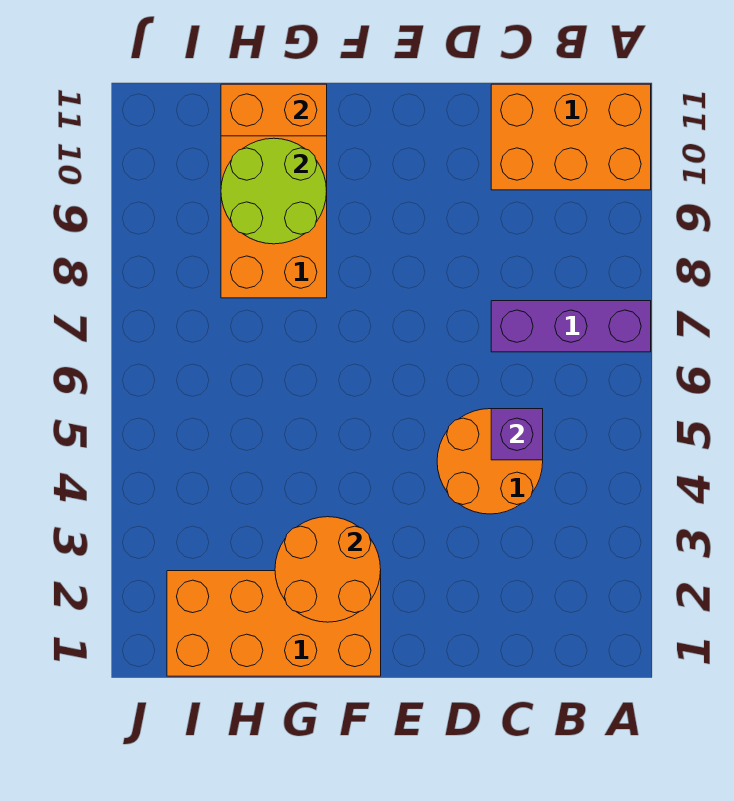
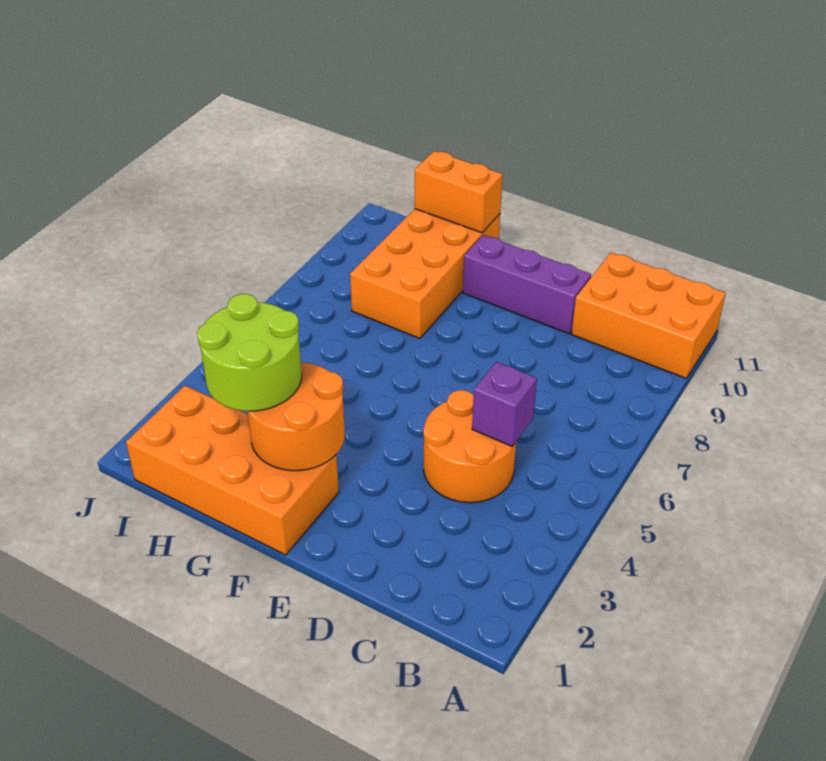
purple 1x3 brick [491,301,651,352] -> purple 1x3 brick moved to [463,235,591,334]
lime 2x2 round brick [221,138,327,244] -> lime 2x2 round brick moved to [197,294,302,411]

